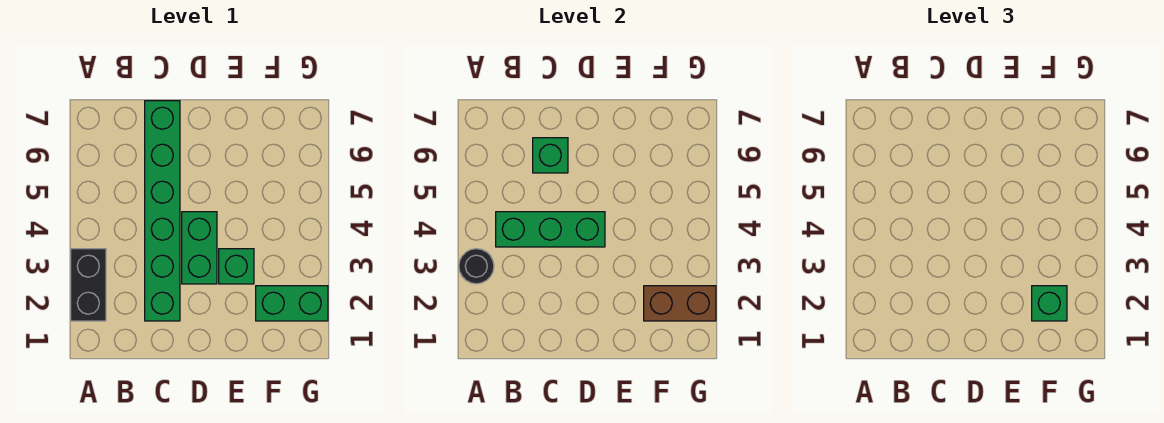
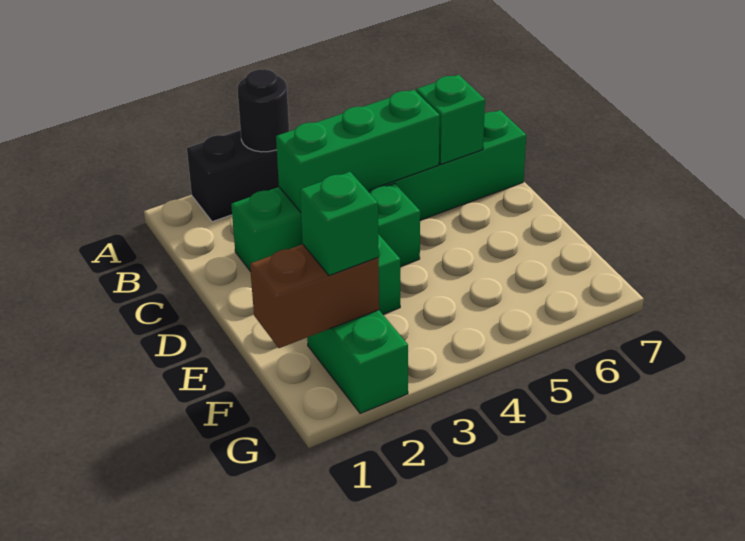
green 1x3 brick [496,212,605,247] -> green 1x3 brick turned to [276,90,440,212]
brown 1x2 brick [644,286,716,321] -> brown 1x2 brick turned to [250,244,379,348]

